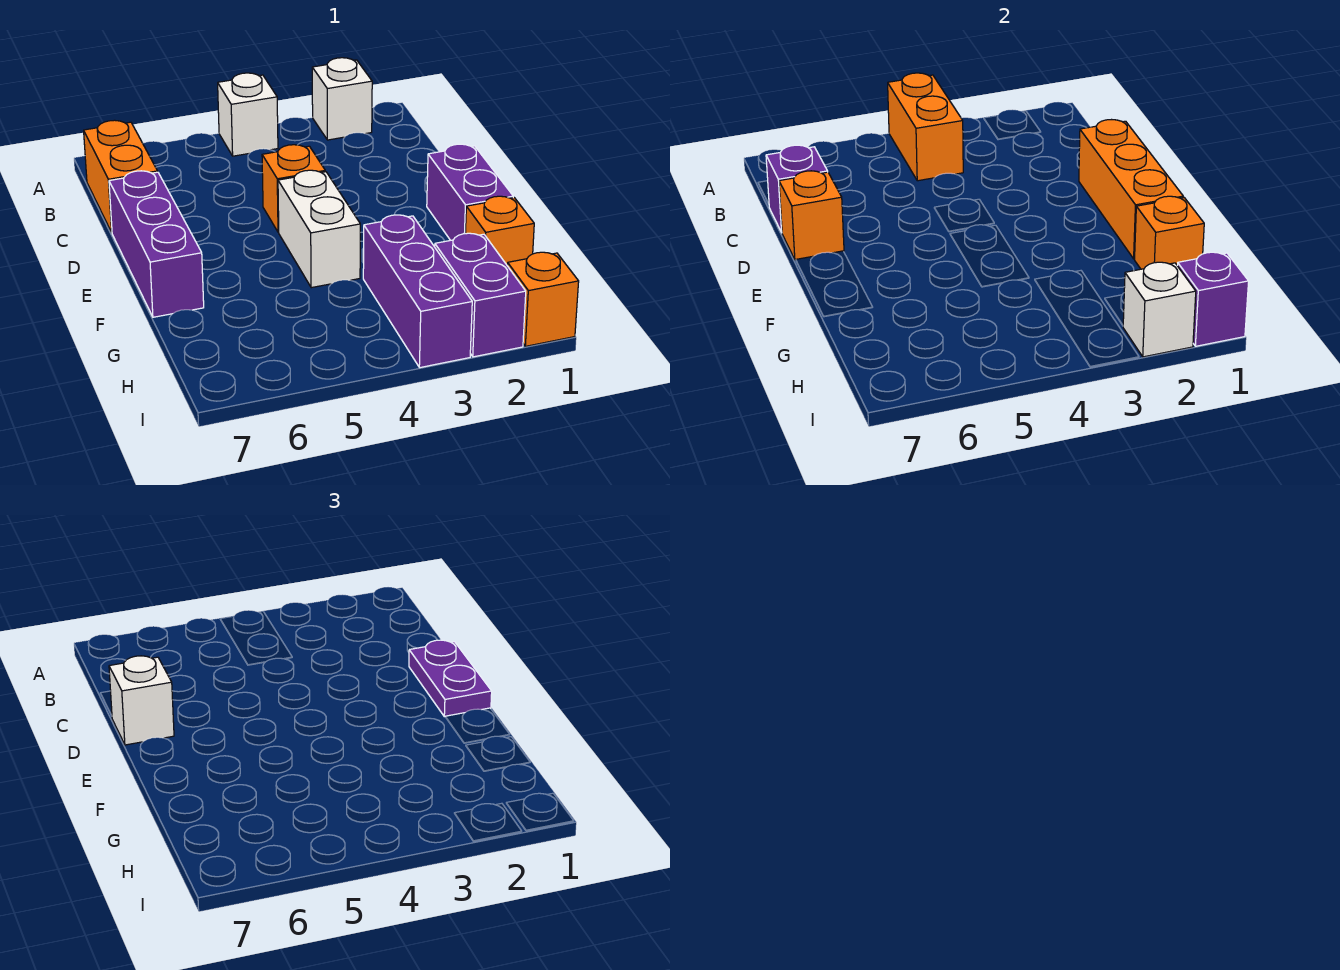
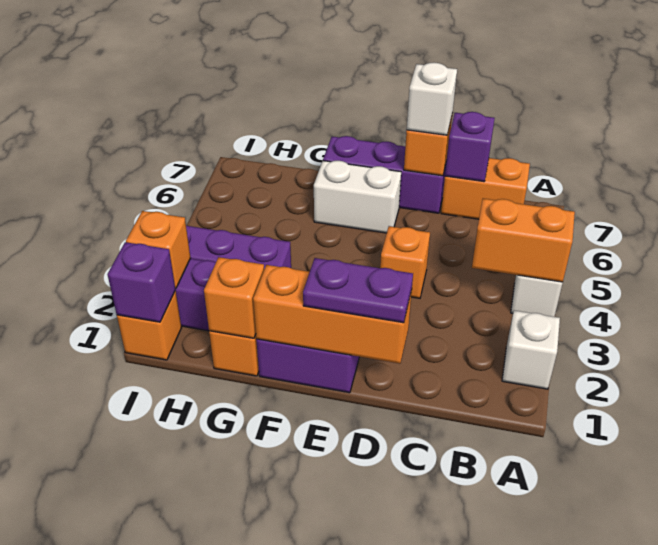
white 1x2 brick [278,170,360,288] -> white 1x2 brick moved to [314,161,401,233]
white 1x1 brick [1123,262,1196,357] -> orange 1x1 brick [126,211,190,288]

